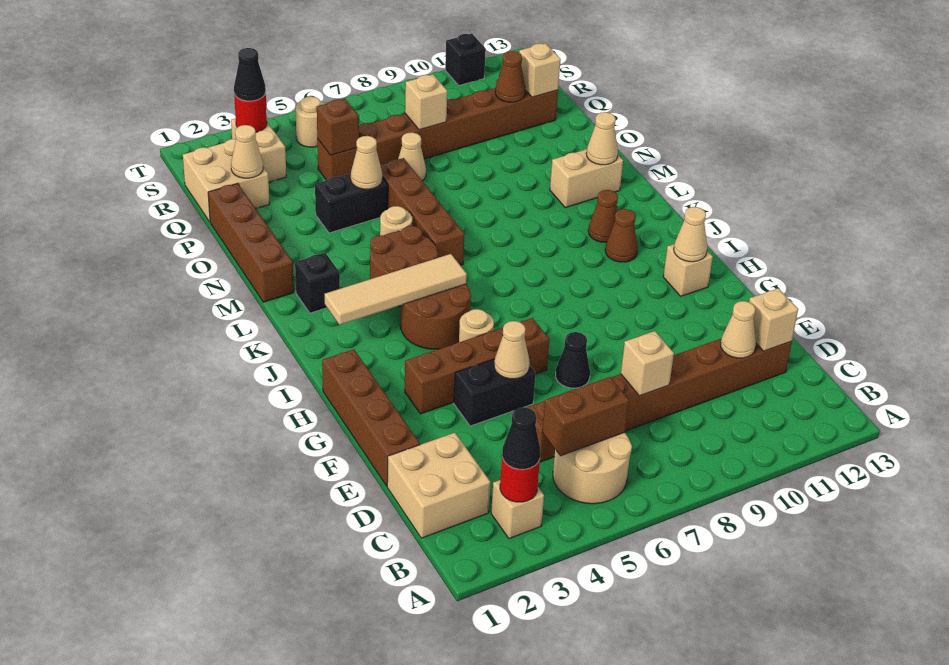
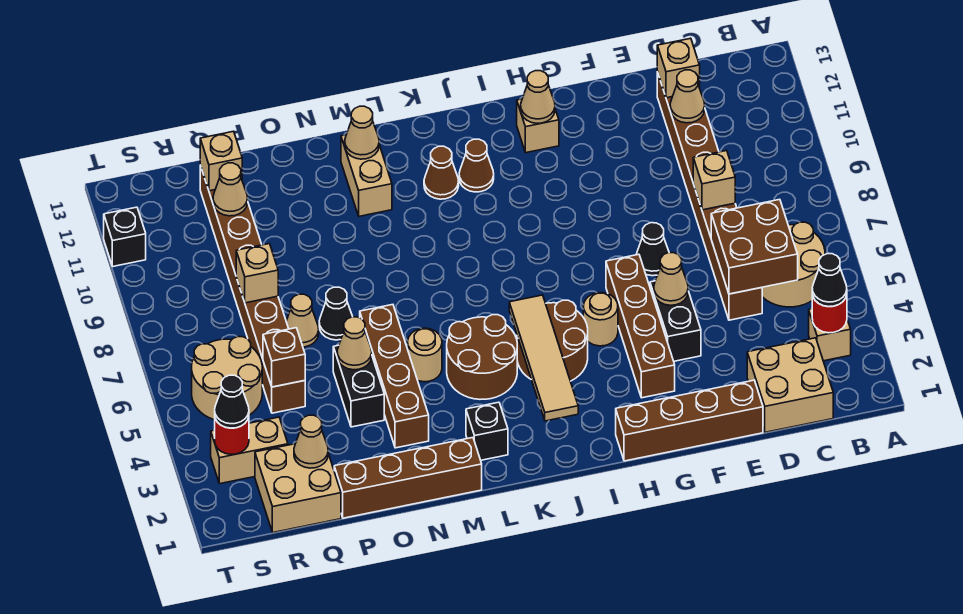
brown 1x2 brick [542,377,629,456] -> brown 2x2 brick [711,199,798,294]
brown 1x4 brick [381,158,465,265] -> brown 1x4 brick turned to [360,305,429,448]
none -> black 1x1 cone [319,287,353,340]
brown 1x1 cone [495,51,525,102] -> tan 1x1 cone [213,163,248,216]
tan 1x1 round brick [295,96,324,147] -> tan 2x2 round brick [192,337,262,420]

